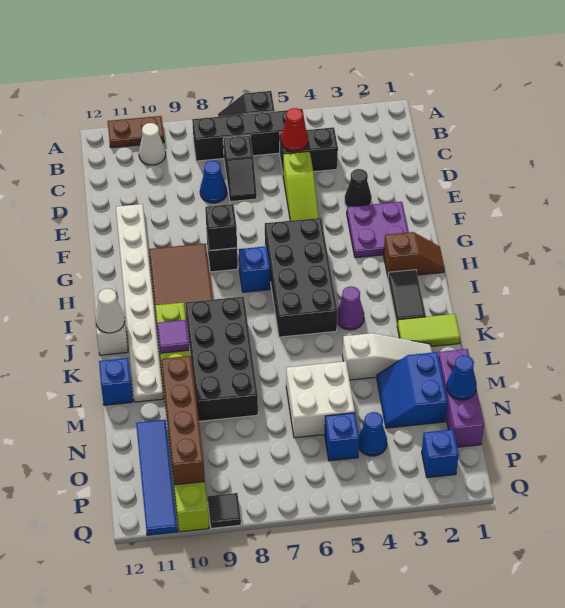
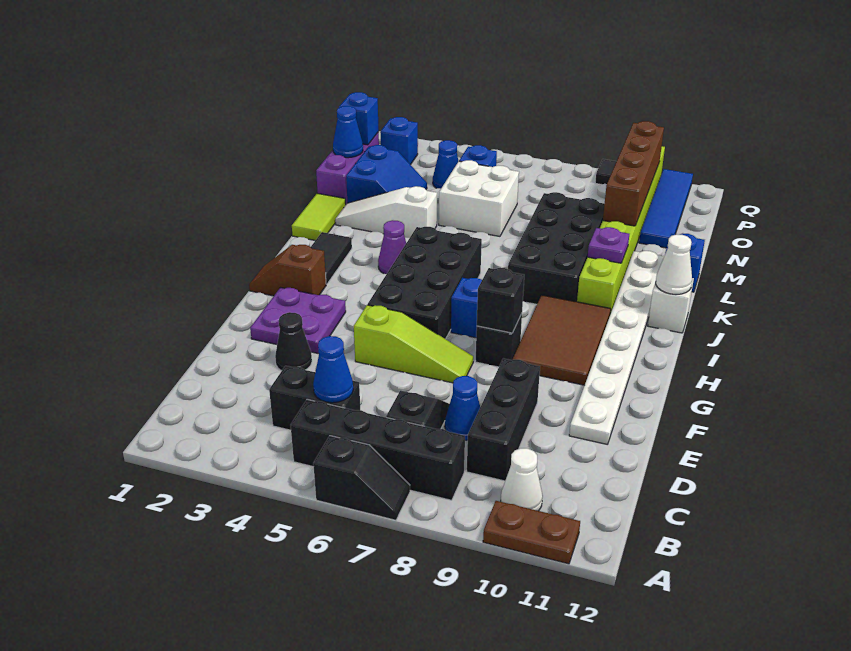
red 1x1 cone [281,108,308,151] -> blue 1x1 cone [313,336,353,403]
none -> black 1x3 brick [467,358,540,481]
lime 1x3 slope [283,151,319,221] -> lime 1x3 slope turned to [354,305,473,383]
lime 1x2 tile [397,314,460,347] -> lime 1x2 tile turned to [292,193,346,240]
purple 1x1 tile [157,320,189,353] -> purple 1x1 plate [588,227,629,263]
none -> blue 1x1 brick [339,92,379,145]

